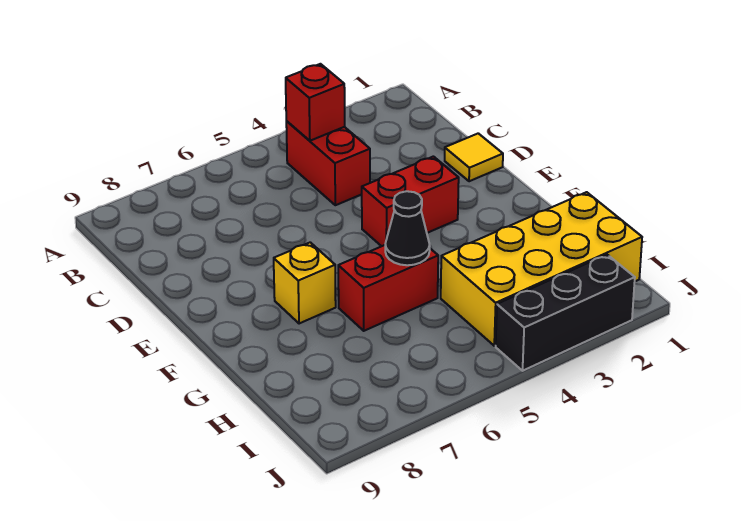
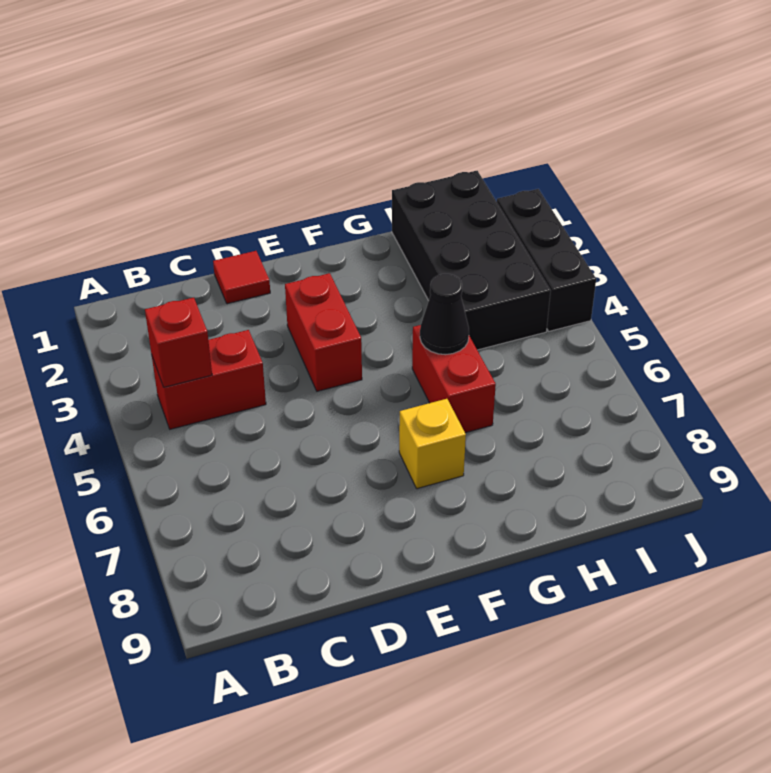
yellow 1x1 tile [445,133,503,181] -> red 1x1 tile [213,251,270,304]
yellow 2x4 brick [441,192,642,346] -> black 2x4 brick [392,171,551,350]

